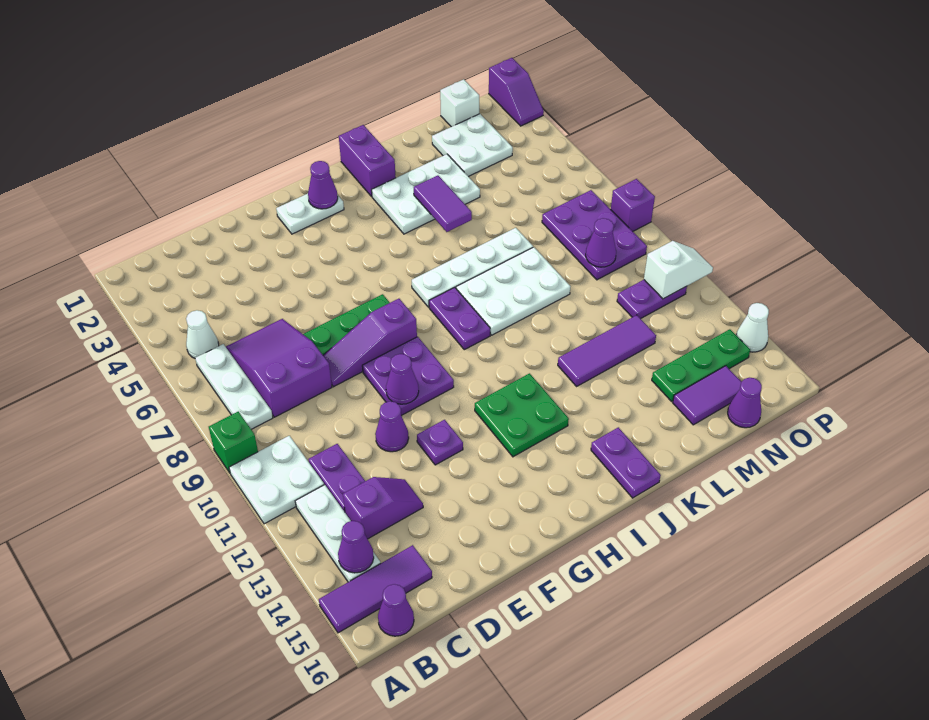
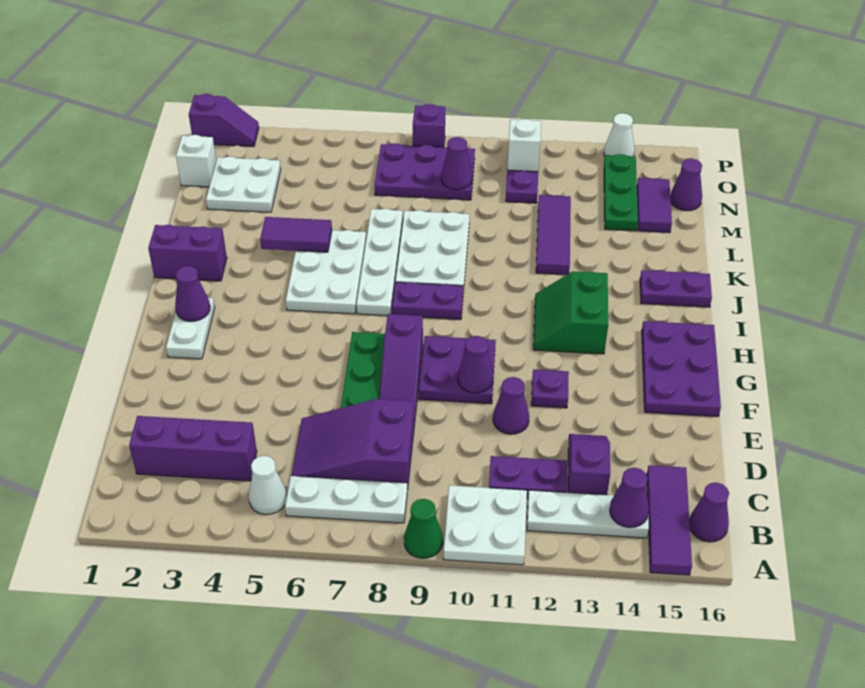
green 1x1 brick [209,412,258,473] -> green 1x1 cone [404,499,443,558]
none -> purple 1x3 brick [129,416,257,481]
none -> purple 2x3 plate [642,321,721,417]
green 2x2 plate [475,373,569,457] -> green 2x2 slope [533,271,608,354]
white 2x3 plate [372,154,480,234] -> white 2x3 plate moved to [286,230,366,314]

